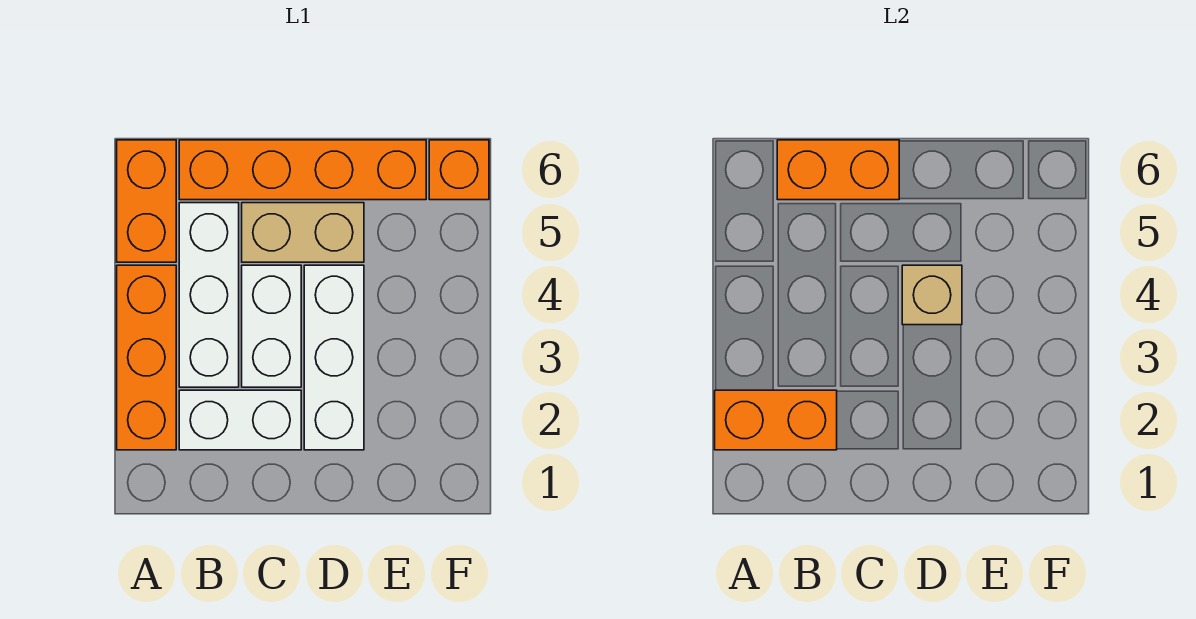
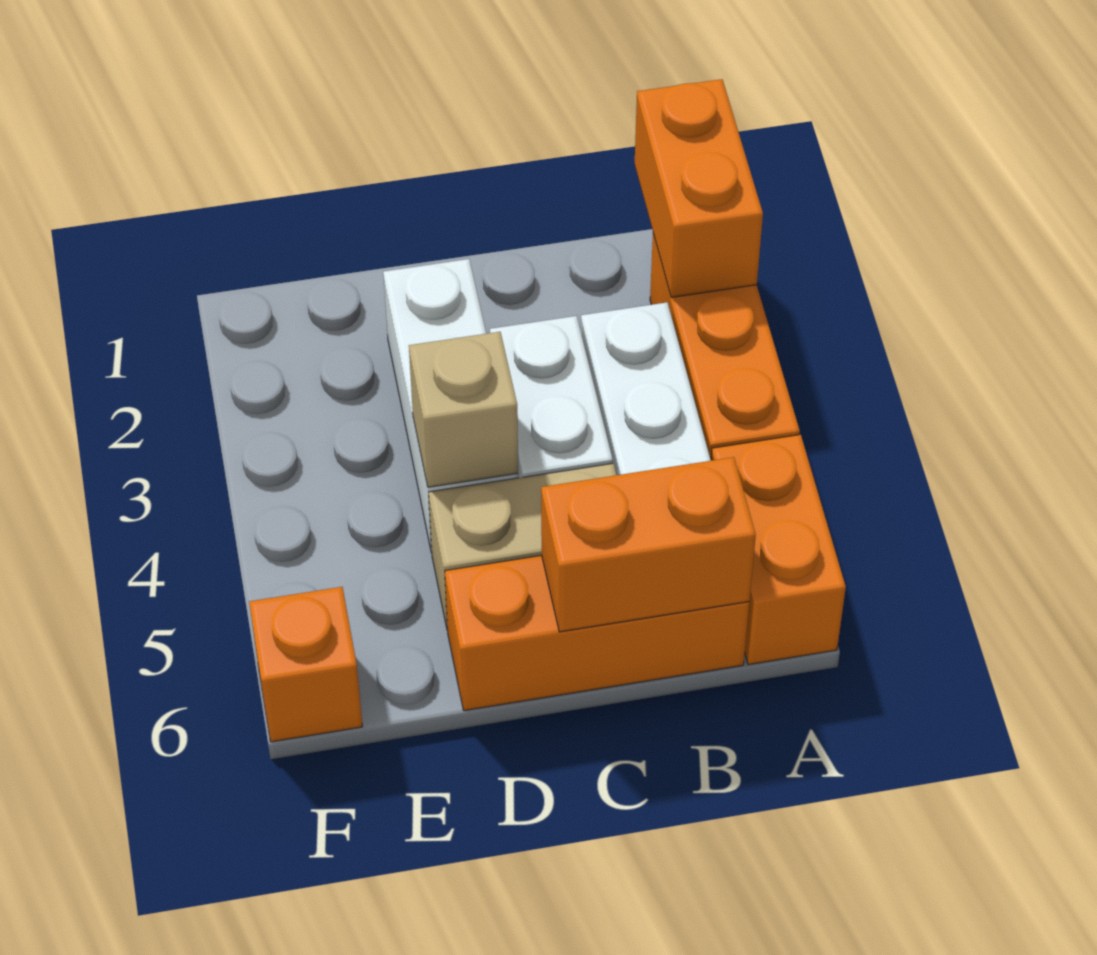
orange 1x2 brick [715,390,837,450] -> orange 1x2 brick turned to [635,79,763,297]
white 1x2 brick [179,390,301,450] -> none
orange 1x4 brick [179,140,426,200] -> orange 1x3 brick [445,555,749,711]

